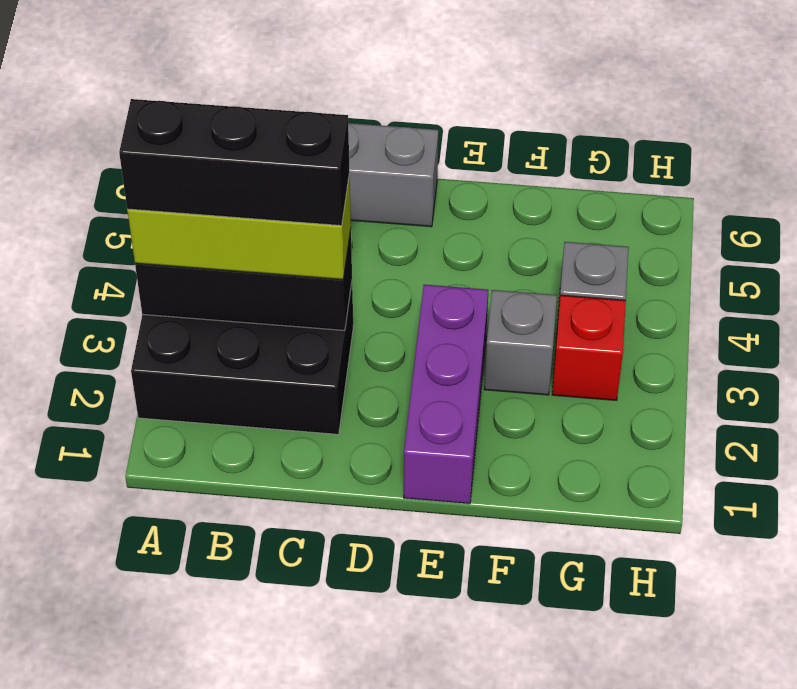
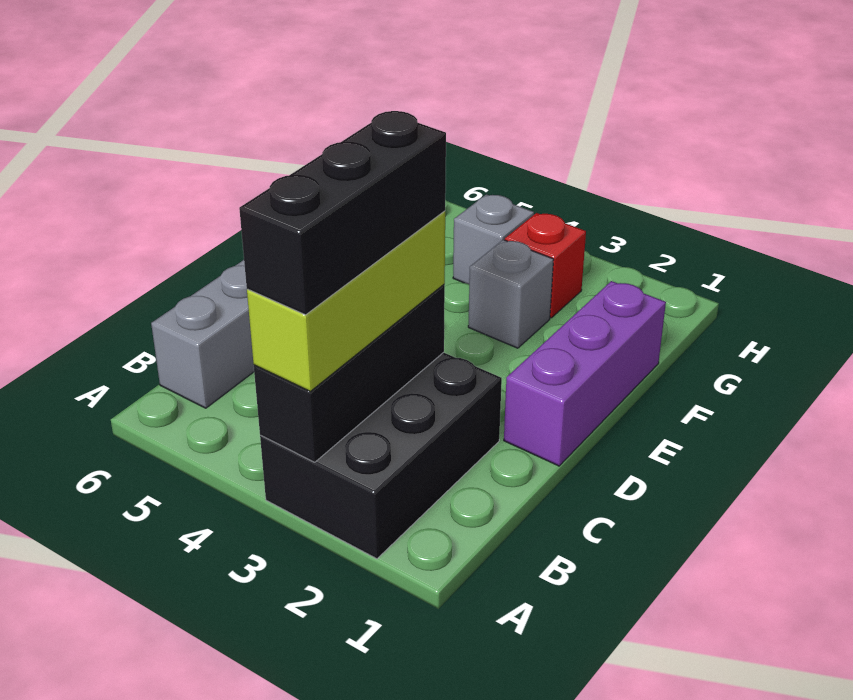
purple 1x3 brick [404,285,488,504] -> purple 1x3 brick turned to [504,281,666,466]

